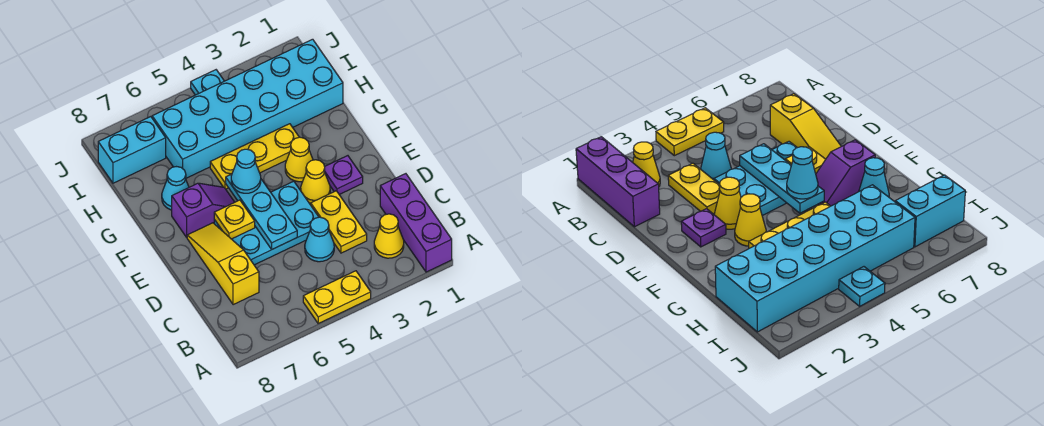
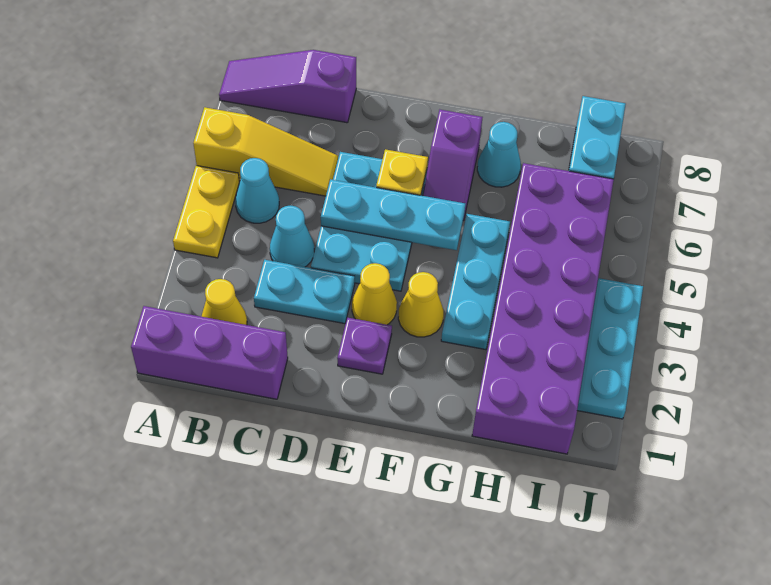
none -> purple 1x3 slope [219,50,356,123]
yellow 1x2 plate [311,191,367,253] -> cyan 1x2 plate [254,260,355,324]
yellow 1x3 slope [187,223,259,305] -> yellow 1x3 slope moved to [193,107,338,196]
cyan 1x1 cone [231,149,261,193] -> cyan 1x1 cone moved to [235,158,279,223]
yellow 1x3 plate [210,124,299,189] -> cyan 1x3 plate [441,214,510,350]
cyan 2x6 brick [152,39,343,178] -> purple 2x6 brick [472,163,614,454]
cyan 1x1 plate [191,70,224,95] -> cyan 1x3 plate [577,278,643,419]

